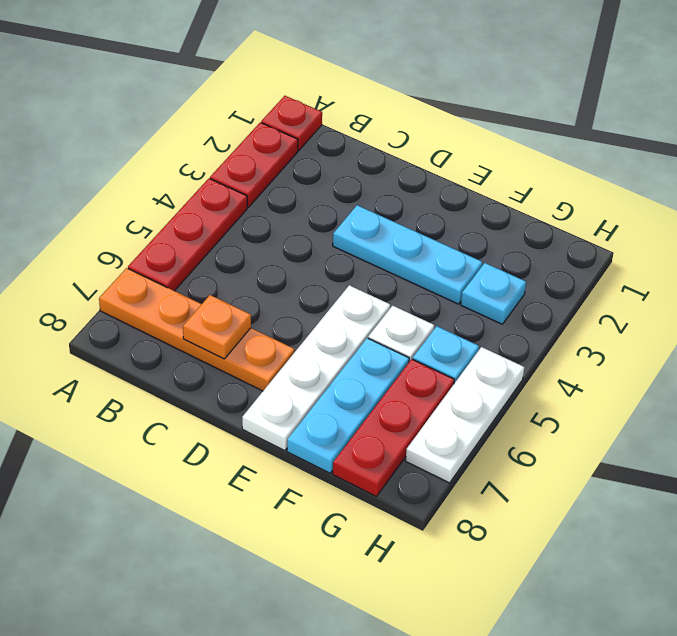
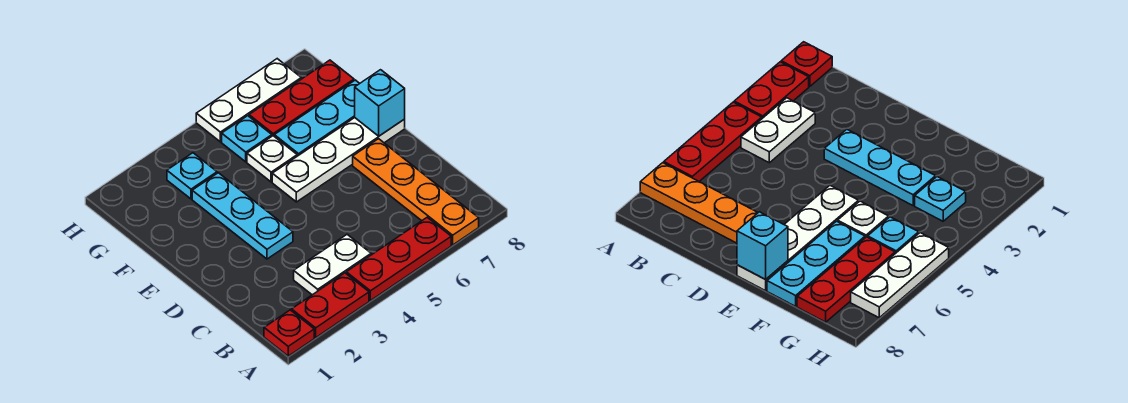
none -> white 1x2 plate [294,235,371,295]
orange 1x1 plate [183,295,251,359] -> none
none -> cyan 1x1 brick [355,70,405,136]

